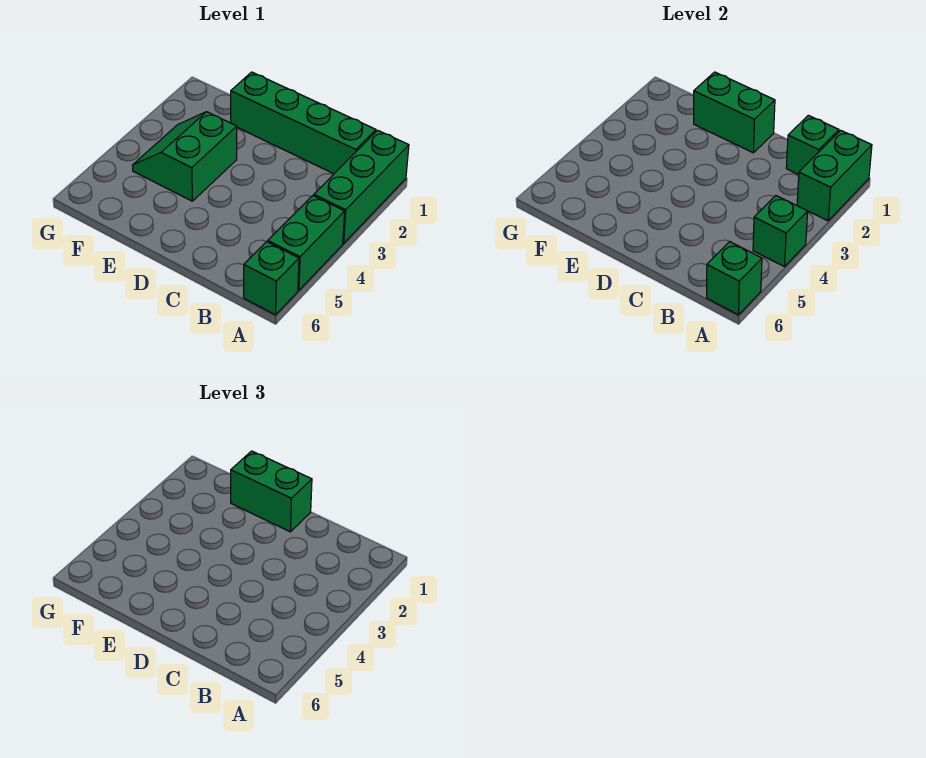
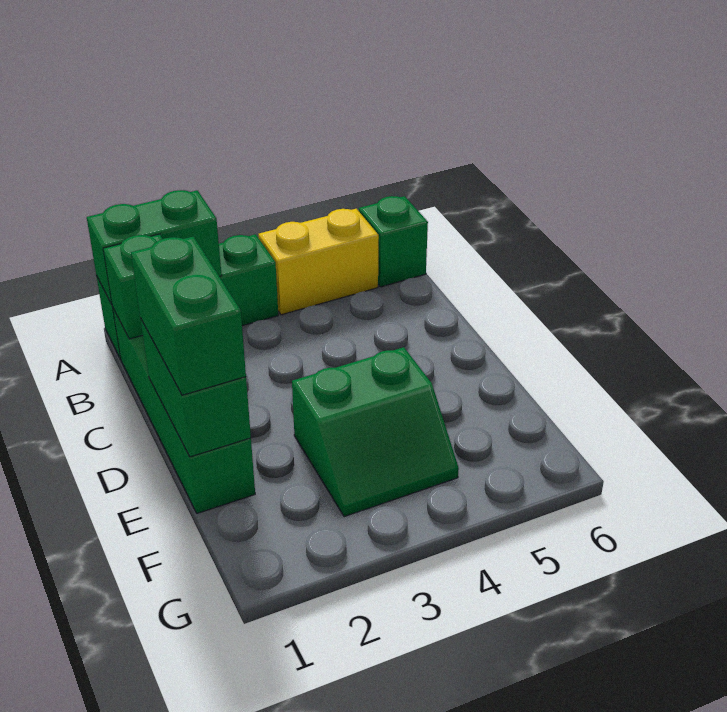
green 1x2 brick [268,196,345,290] -> yellow 1x2 brick [258,209,379,315]
green 1x1 brick [753,196,808,267] -> none
green 1x1 brick [707,242,762,315] -> none

